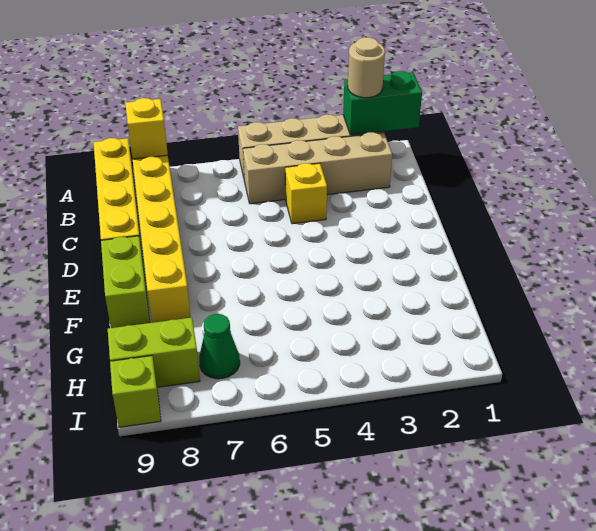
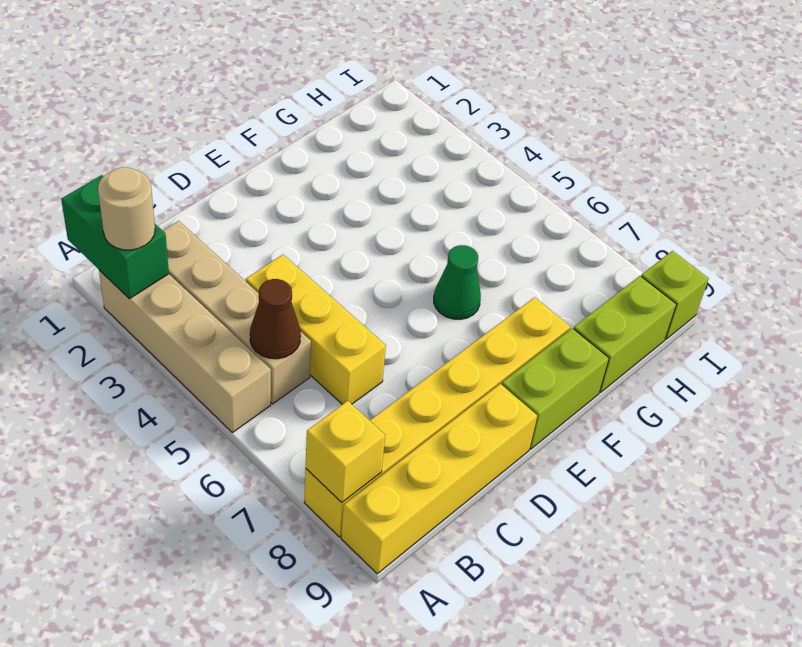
none -> brown 1x1 cone [250,279,301,359]
yellow 1x1 brick [285,163,327,224] -> yellow 1x3 brick [246,255,386,404]
green 1x1 cone [199,314,240,379] -> green 1x1 cone moved to [434,245,481,319]
lime 1x2 brick [108,318,200,387] -> lime 1x2 brick turned to [574,276,676,393]

